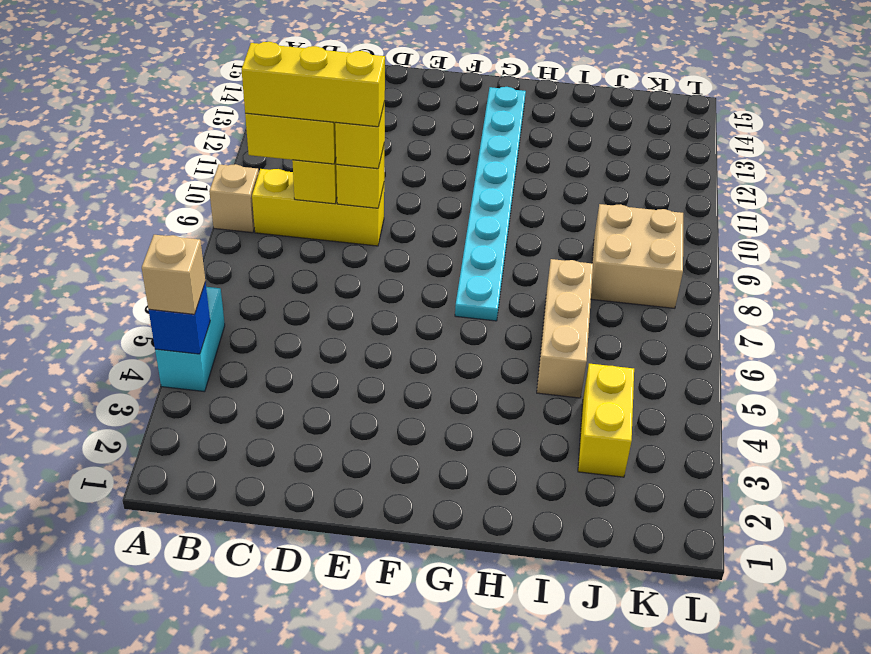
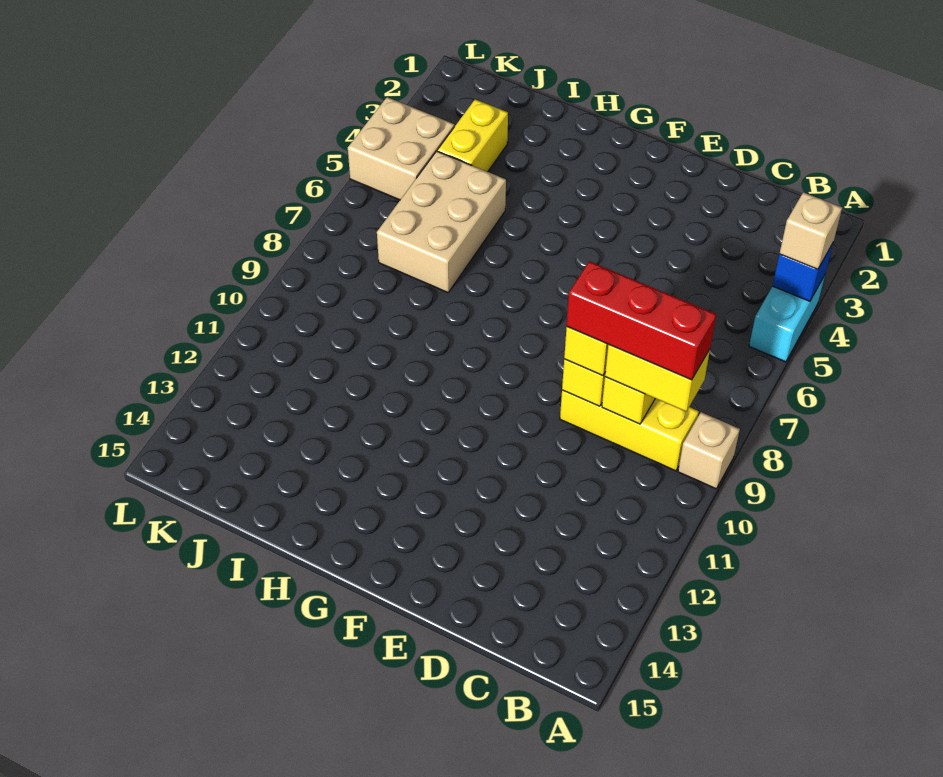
yellow 1x3 brick [242,42,385,127] -> red 1x3 brick [567,261,716,380]
cyan 1x8 plate [455,87,526,321] -> none
tan 1x3 brick [537,259,593,398] -> tan 2x3 brick [377,151,506,293]
tan 2x2 brick [591,204,683,308] -> tan 2x2 brick moved to [348,97,454,200]

